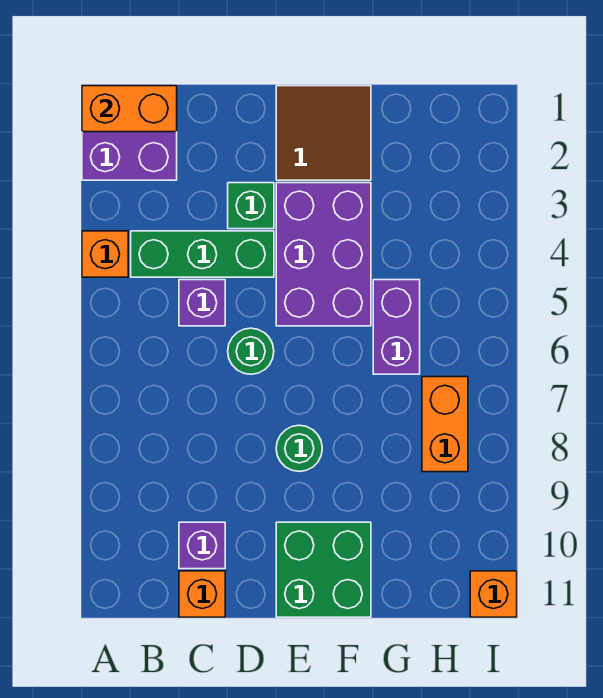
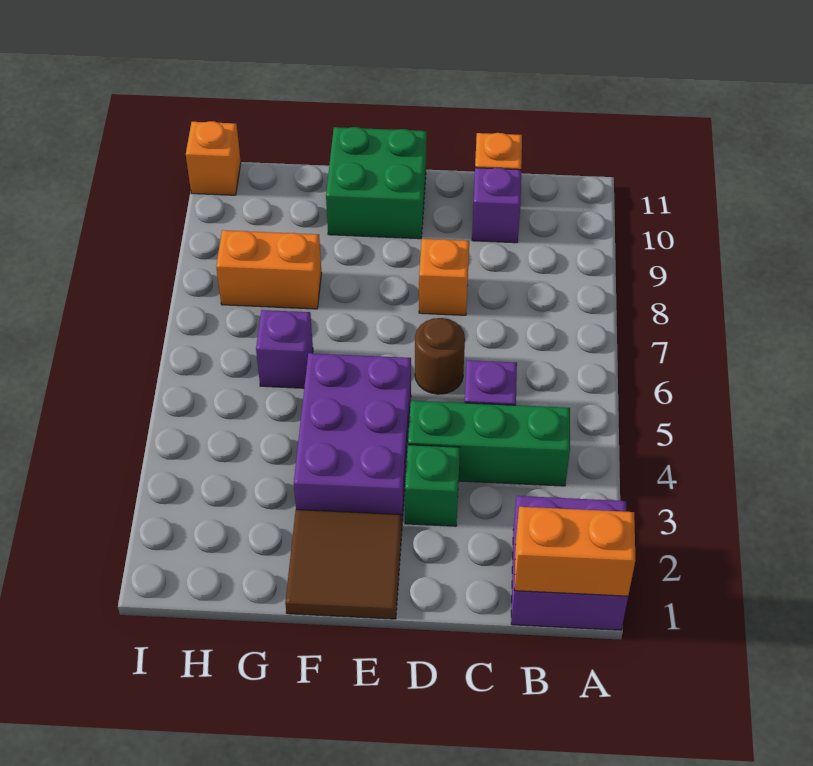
orange 1x1 brick [82,231,128,277] -> orange 1x1 brick moved to [419,239,469,315]
green 1x1 round brick [228,328,274,374] -> brown 1x1 round brick [415,318,465,394]
green 1x1 round brick [276,425,322,472] -> none
purple 1x2 brick [373,280,420,374] -> purple 1x1 brick [256,310,313,388]
orange 1x2 brick [422,377,468,472] -> orange 1x2 brick turned to [216,230,321,309]

